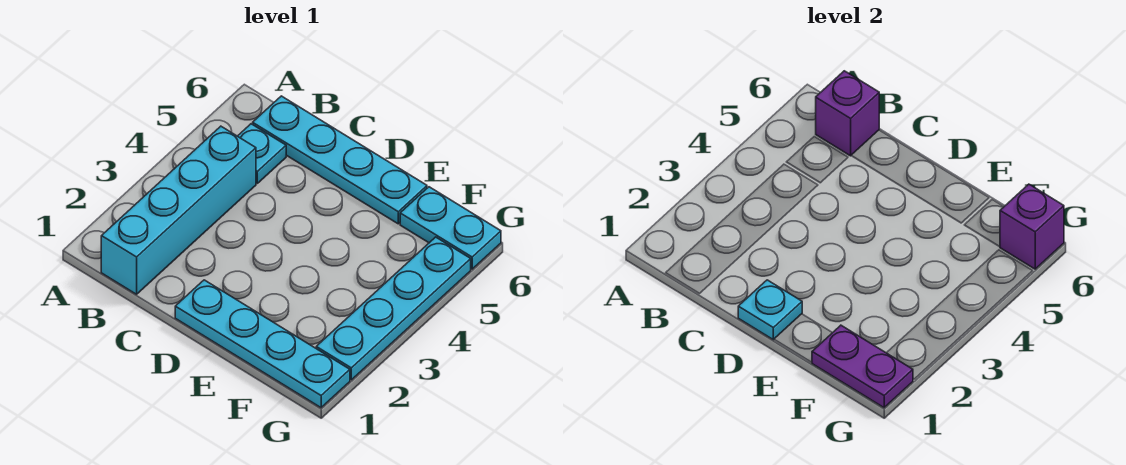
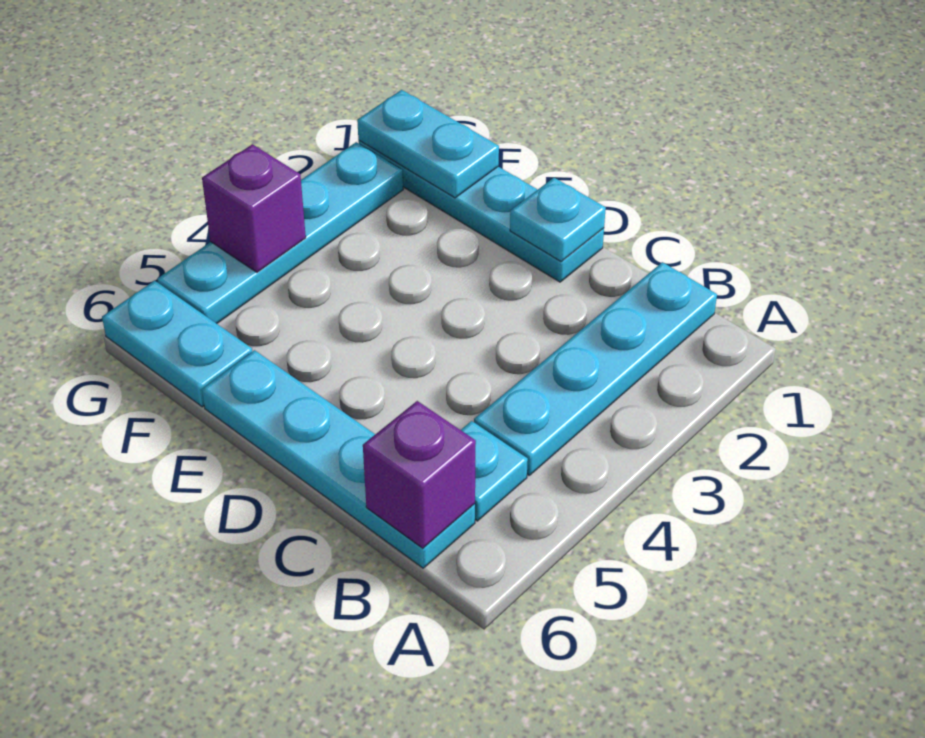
cyan 1x4 brick [101,126,256,294] -> cyan 1x4 plate [474,262,717,475]
purple 1x2 plate [812,325,913,408] -> cyan 1x2 plate [357,90,499,198]
purple 1x1 brick [1000,184,1064,269] -> purple 1x1 brick moved to [202,144,306,272]

